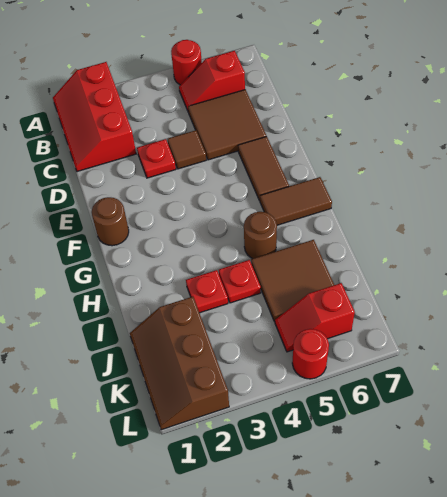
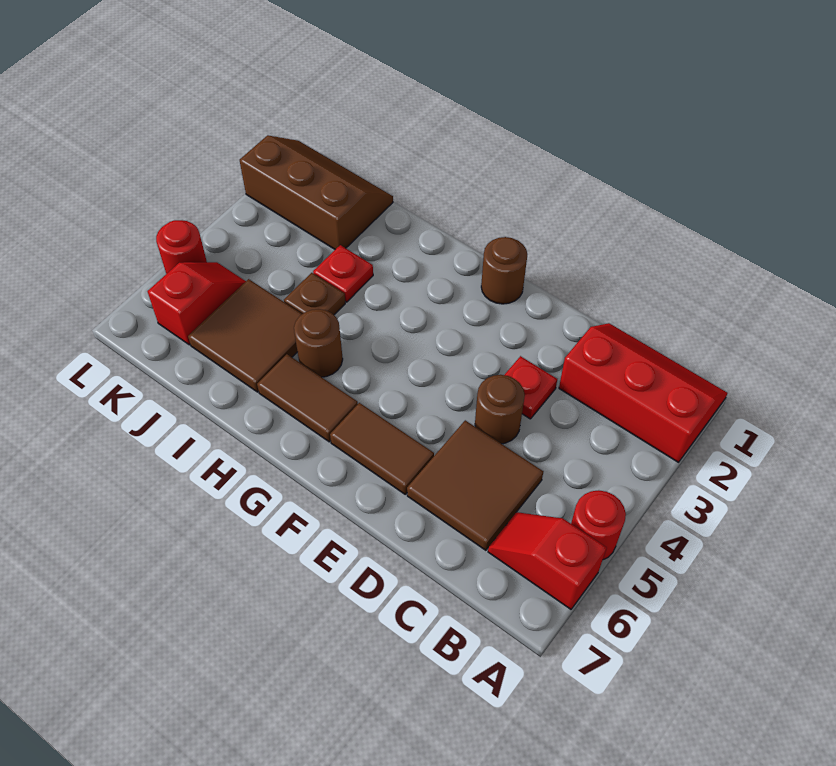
red 1x2 slope [179,51,245,111] -> red 1x2 slope turned to [488,512,606,609]
brown 1x1 tile [168,130,206,169] -> brown 1x1 round brick [475,375,525,444]
brown 1x2 tile [260,177,332,225] -> brown 1x2 tile turned to [257,354,358,442]
red 1x1 plate [219,260,261,303] -> brown 1x1 plate [284,273,345,315]

